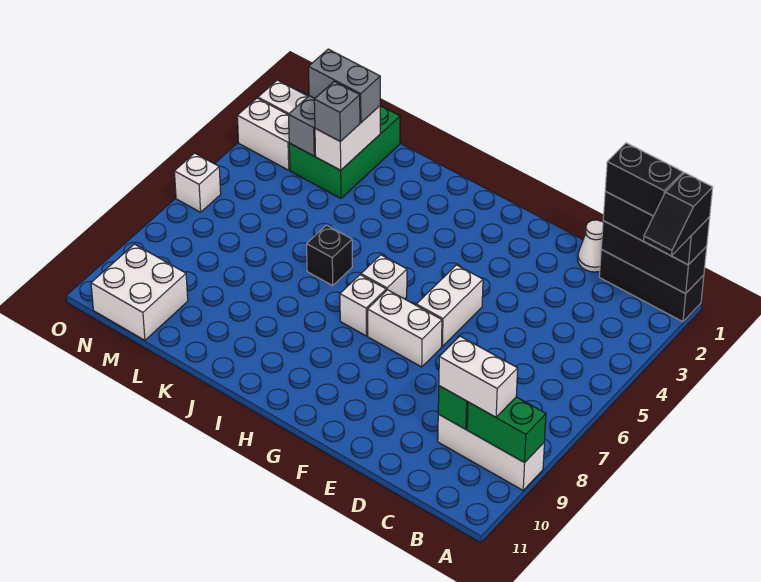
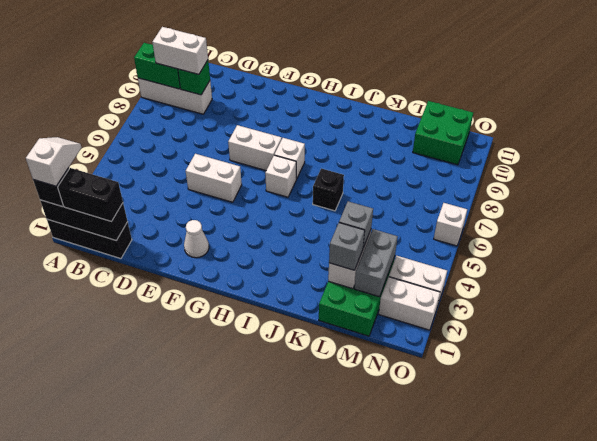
black 1x2 slope [644,173,713,256] -> white 1x2 slope [26,137,82,186]
black 1x2 brick [605,143,683,216] -> none
white 1x1 cone [578,220,603,272] -> white 1x1 cone moved to [184,220,209,258]
white 1x2 brick [416,265,483,346] -> white 1x2 brick turned to [186,154,242,202]
grey 1x2 brick [309,49,380,123] -> grey 1x1 brick [329,223,365,270]
white 2x2 brick [91,244,188,340] -> green 2x2 brick [413,101,473,165]

